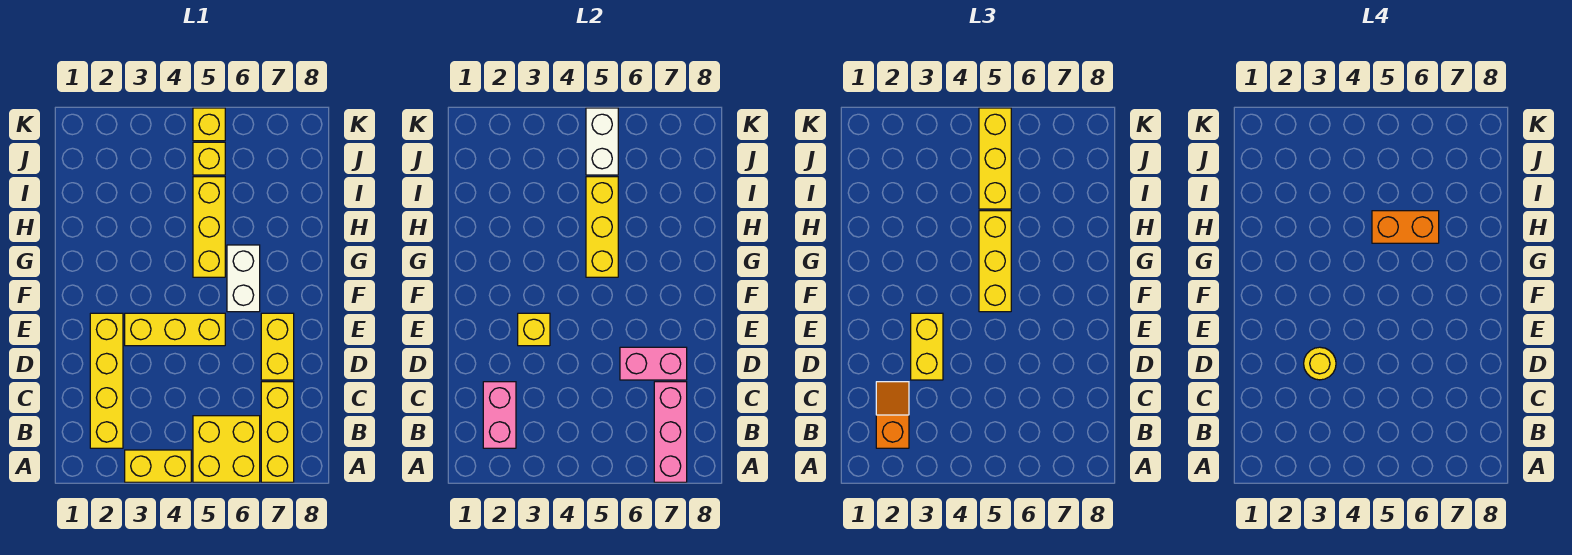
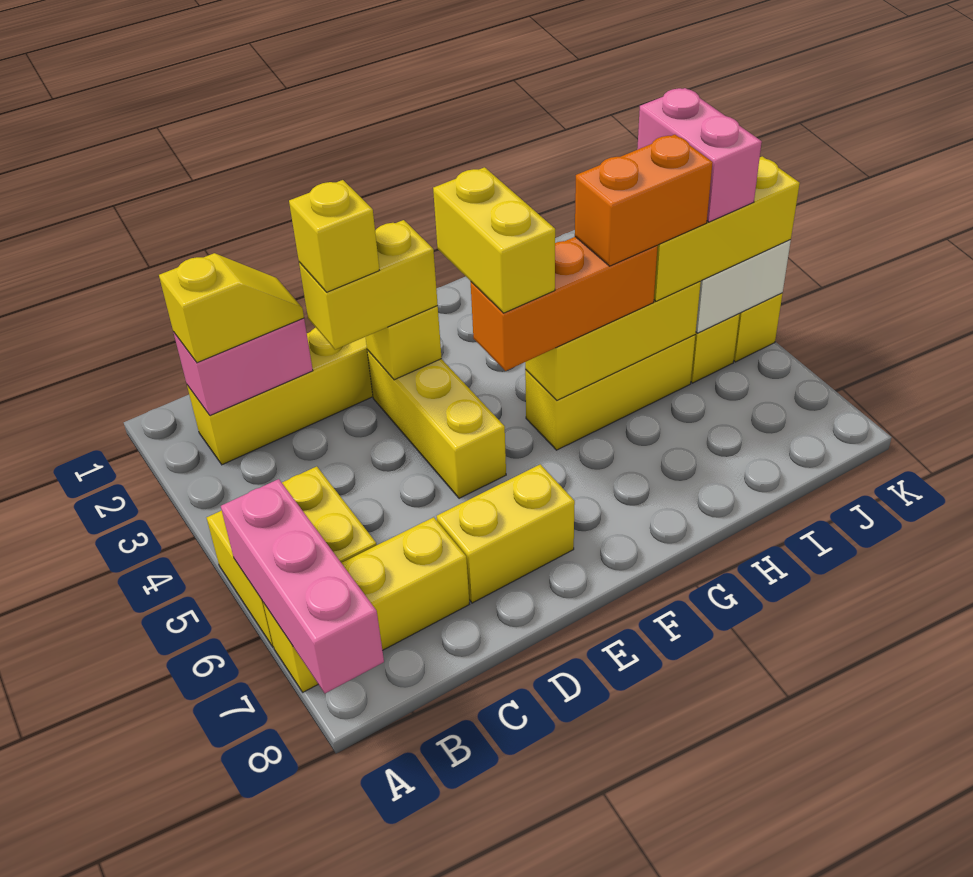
yellow 1x2 brick [125,450,191,482] -> yellow 1x2 brick moved to [433,167,555,313]
pink 1x3 brick [654,382,687,482] -> pink 1x3 brick turned to [221,479,384,693]
orange 1x2 slope [876,382,909,448] -> yellow 1x2 slope [159,253,304,363]
yellow 1x1 round brick [1304,347,1336,380] -> yellow 1x1 brick [289,180,379,292]
pink 1x2 brick [620,347,687,380] -> pink 1x2 brick moved to [637,88,762,222]
yellow 1x3 brick [979,211,1011,312] -> orange 1x3 brick [471,237,658,371]
white 1x2 brick [227,245,260,312] -> none
orange 1x2 brick [1372,211,1439,243] -> orange 1x2 brick turned to [575,134,713,266]

